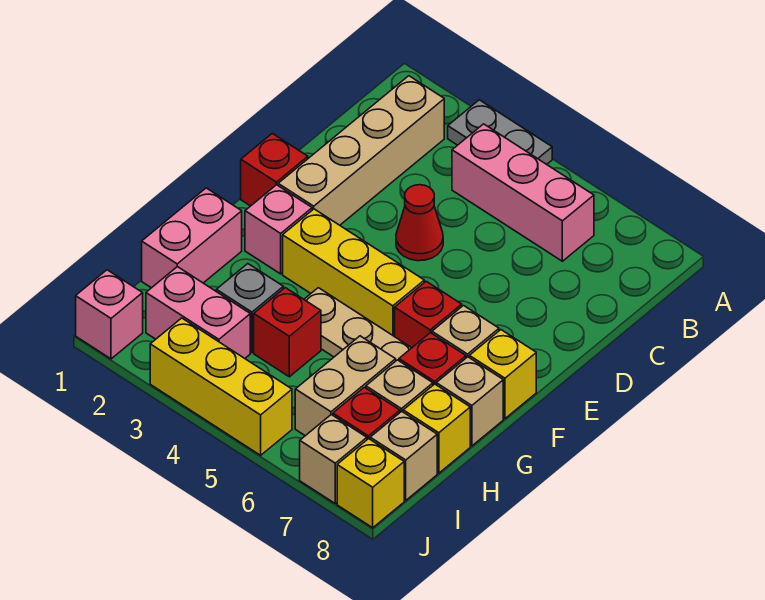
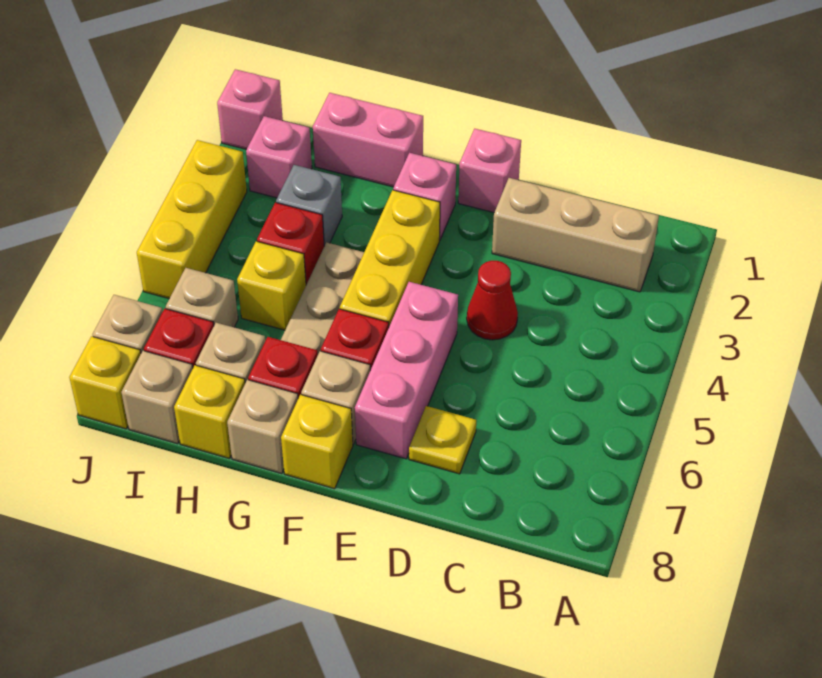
grey 1x2 plate [448,100,552,164] -> none
tan 1x4 brick [278,76,444,225] -> tan 1x3 brick [492,178,659,292]
pink 1x3 brick [452,124,594,261] -> pink 1x3 brick moved to [355,282,458,459]
none -> yellow 1x1 plate [409,406,476,474]
red 1x1 brick [241,133,308,206] -> pink 1x1 brick [458,129,521,213]
none -> yellow 1x1 brick [237,241,306,330]
tan 1x2 brick [295,336,396,436] -> tan 1x1 brick [166,268,238,327]
pink 1x2 brick [146,267,250,358] -> pink 1x1 brick [246,116,312,198]

